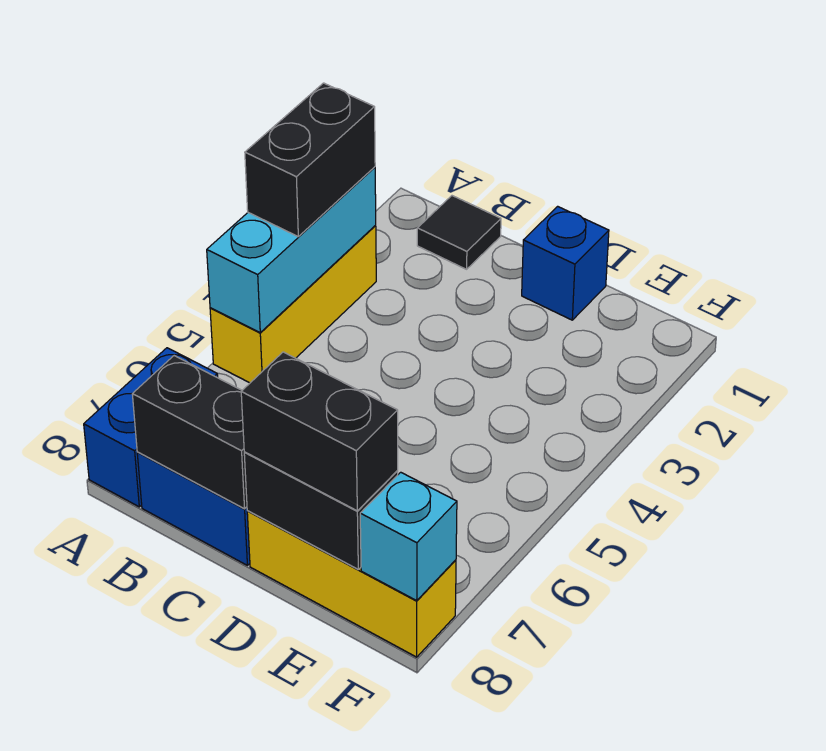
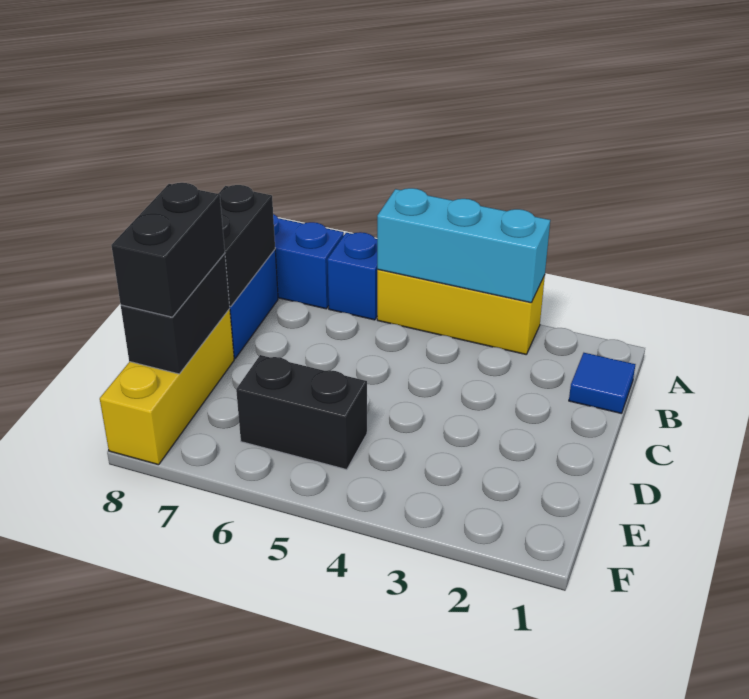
black 1x2 brick [245,83,375,236] -> black 1x2 brick moved to [236,355,367,470]
black 1x1 tile [417,196,501,269] -> blue 1x1 tile [569,353,636,414]
blue 1x1 brick [522,206,609,320] -> blue 1x1 brick moved to [327,232,378,320]
cyan 1x1 brick [360,472,457,601] -> none

